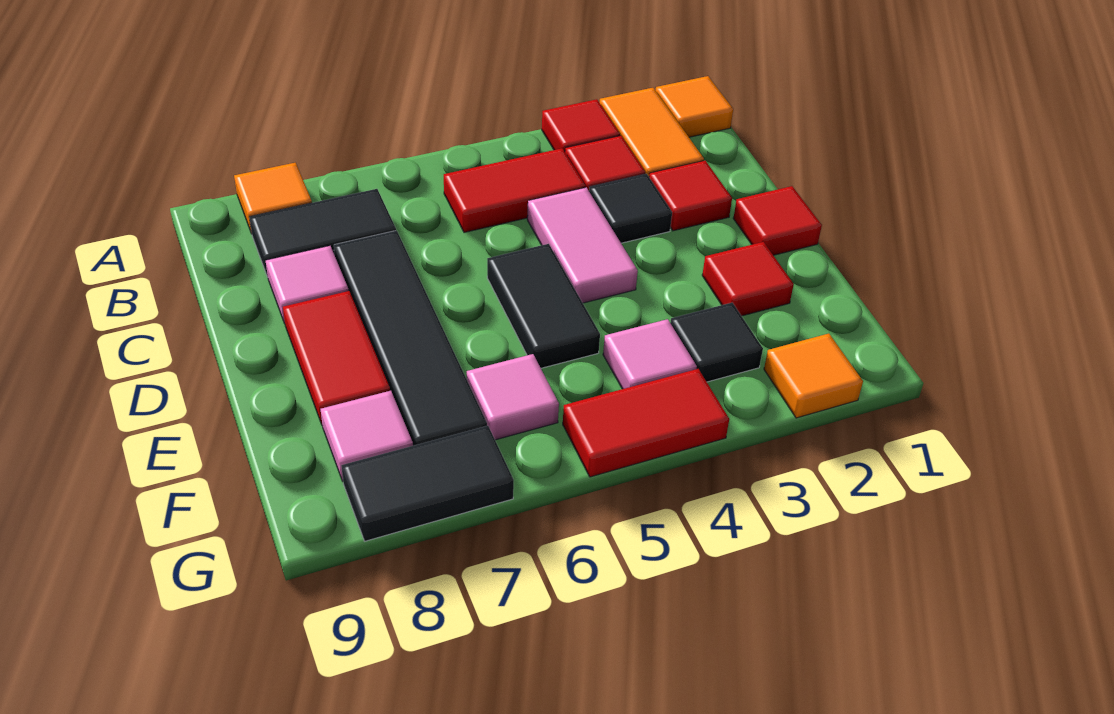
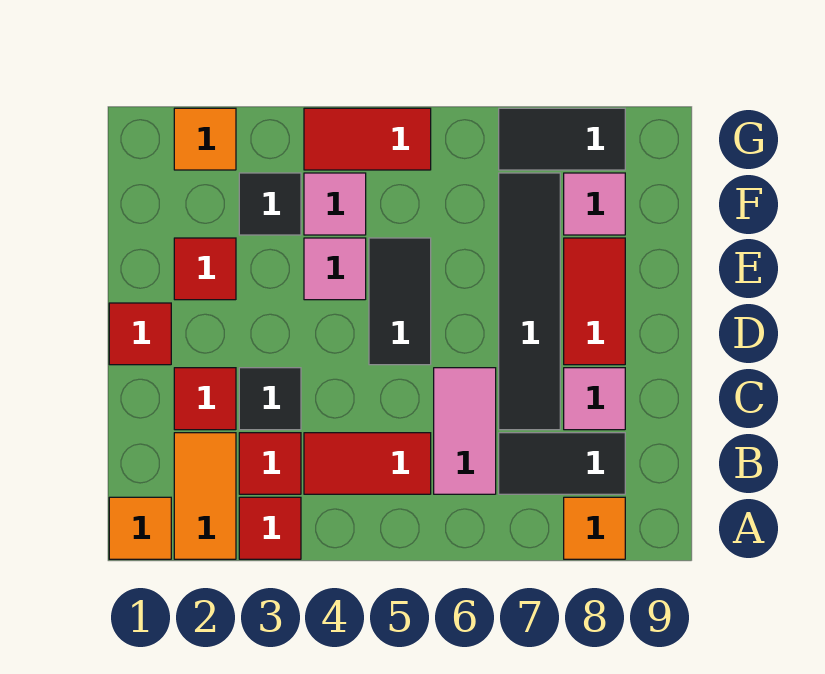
pink 1x2 tile [527,187,638,303] -> pink 1x2 tile moved to [434,368,496,494]
pink 1x1 tile [467,354,559,440] -> pink 1x1 tile moved to [304,238,366,300]

